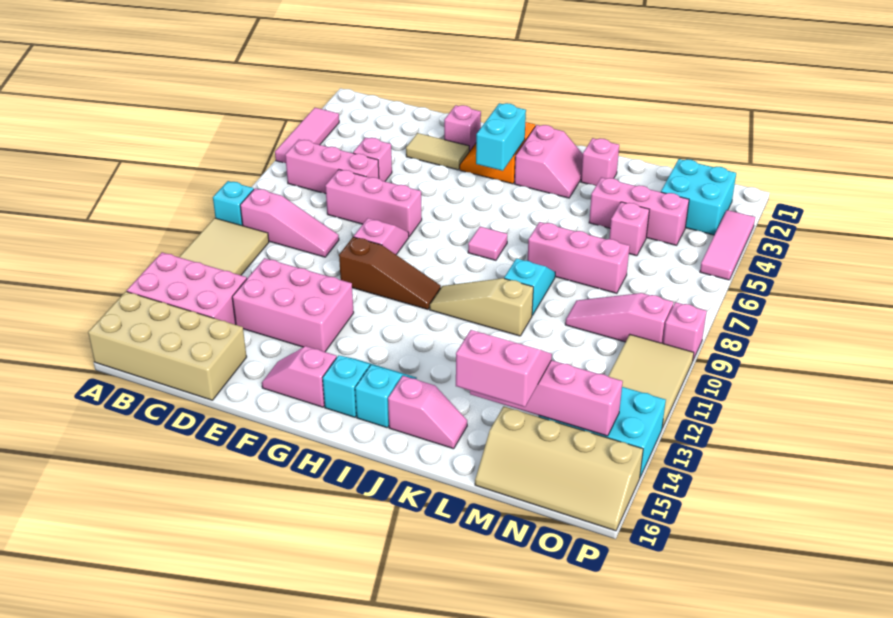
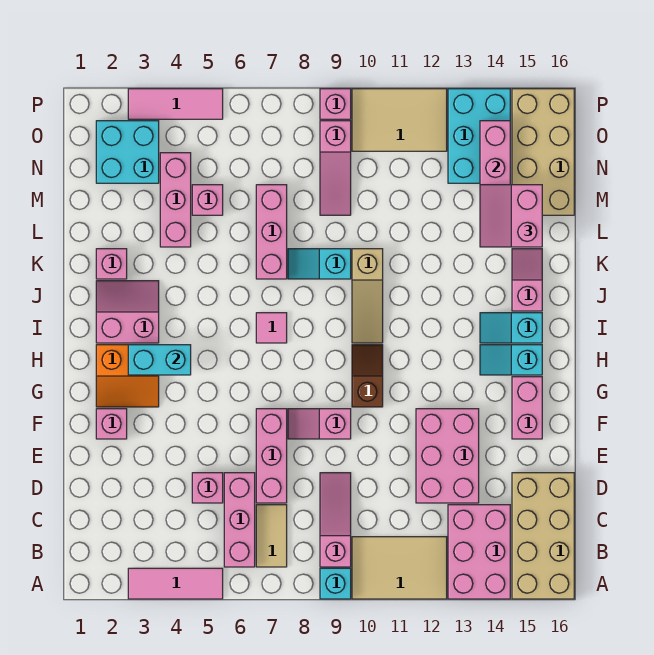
tan 1x2 tile [406,133,469,170] -> tan 1x2 tile moved to [256,505,287,567]
brown 1x3 slope [339,237,441,310] -> brown 1x2 slope [352,345,383,407]
pink 1x2 slope [262,346,337,407] -> pink 1x2 brick [512,377,542,439]
tan 2x4 slope [475,406,643,531] -> tan 2x4 brick [512,89,574,215]

